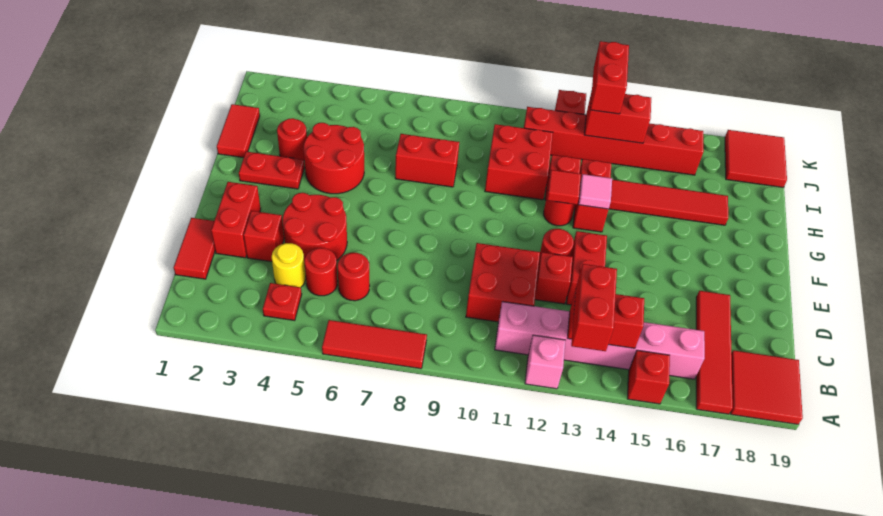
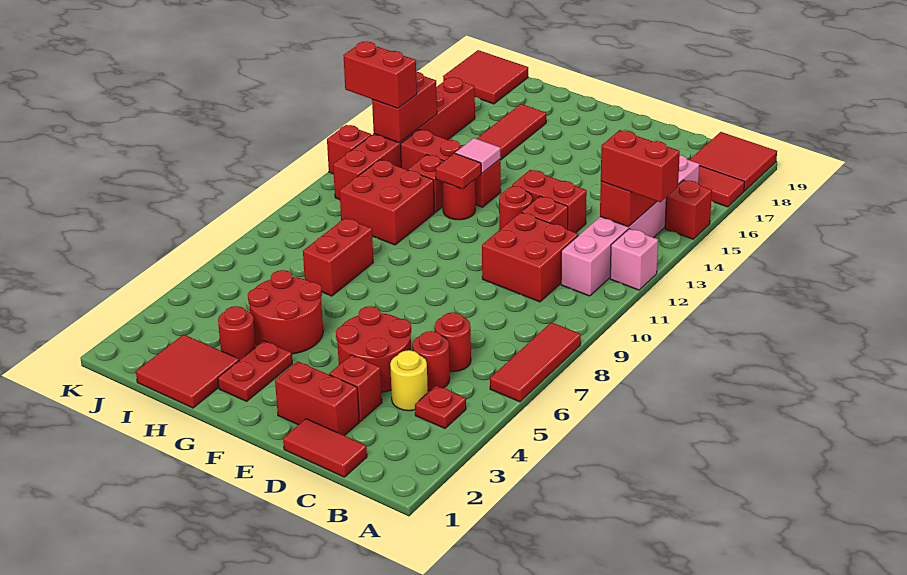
red 1x2 brick [573,159,612,232] -> red 1x3 brick [401,130,501,207]
red 1x2 tile [217,104,260,158] -> red 2x2 tile [136,335,239,408]

